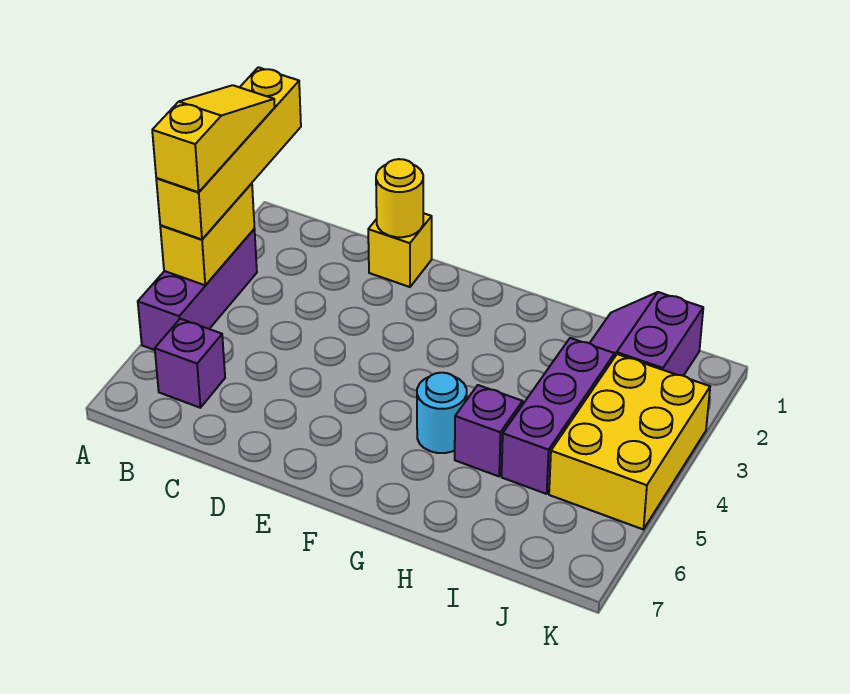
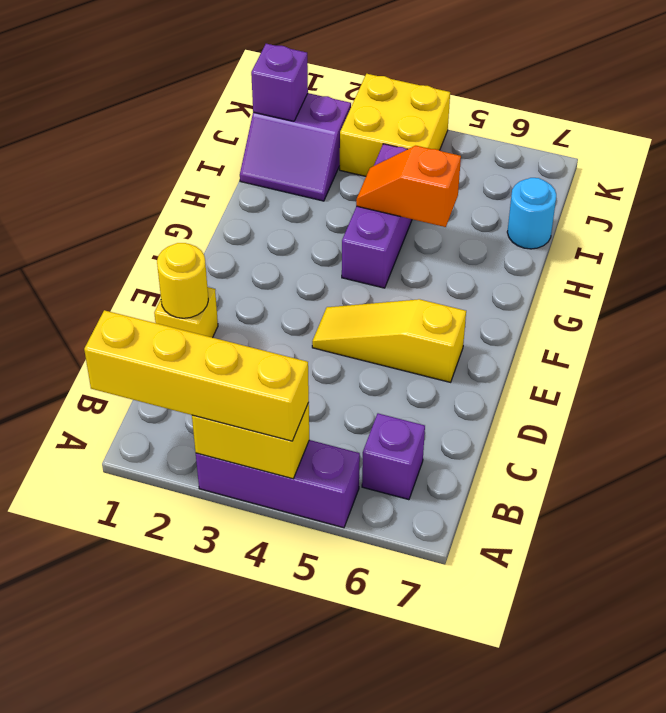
yellow 1x3 slope [152,85,275,192] -> yellow 1x3 slope moved to [312,299,466,382]
cyan 1x1 round brick [417,373,467,453] -> cyan 1x1 round brick moved to [507,178,556,249]
none -> orange 1x2 slope [356,146,461,227]
purple 1x1 brick [455,385,523,476] -> purple 1x1 brick moved to [251,44,308,121]
purple 1x3 brick [502,338,615,494] -> purple 1x3 brick turned to [342,144,412,288]
yellow 2x3 brick [549,354,710,529] -> yellow 2x2 brick [340,74,450,176]

